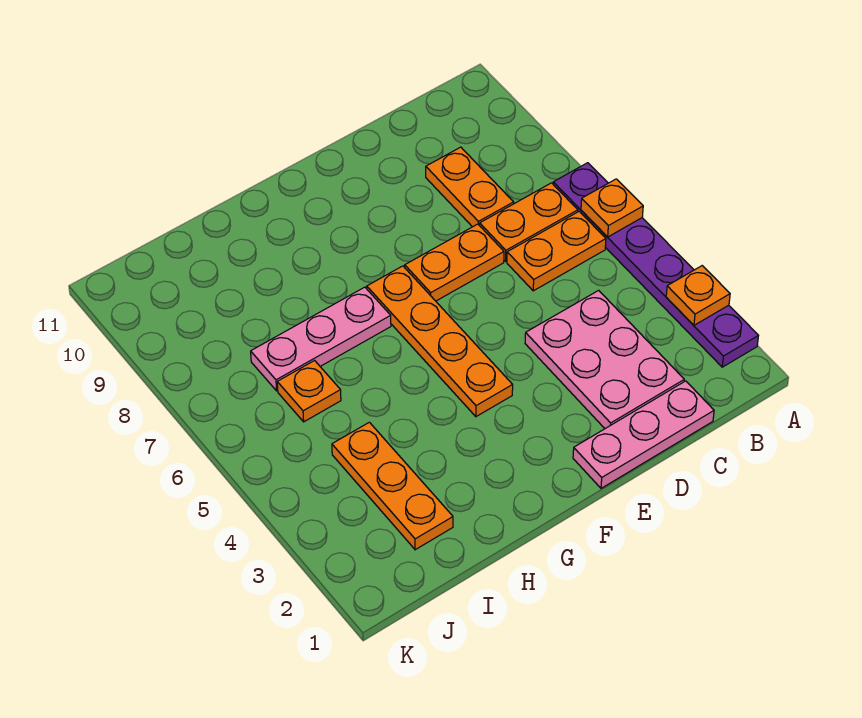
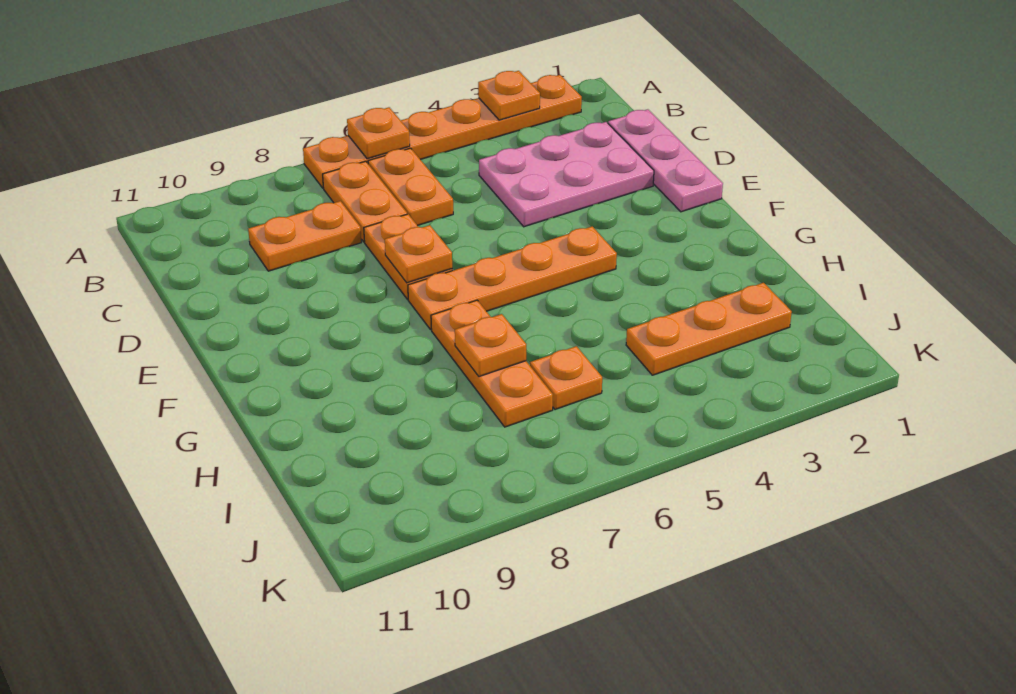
purple 1x6 plate [553,163,758,367] -> orange 1x6 plate [303,75,582,188]
none -> orange 1x1 plate [385,225,452,283]
pink 1x3 plate [251,287,391,391] -> orange 1x3 plate [431,300,553,427]
none -> orange 1x1 plate [455,314,526,377]

